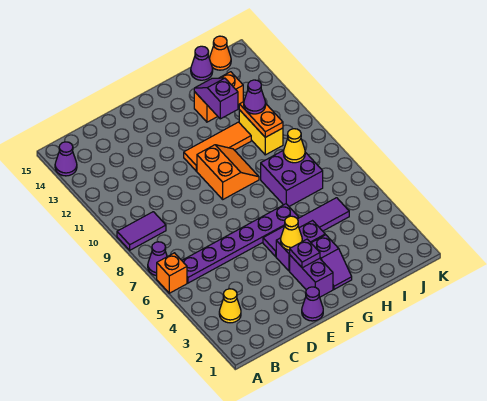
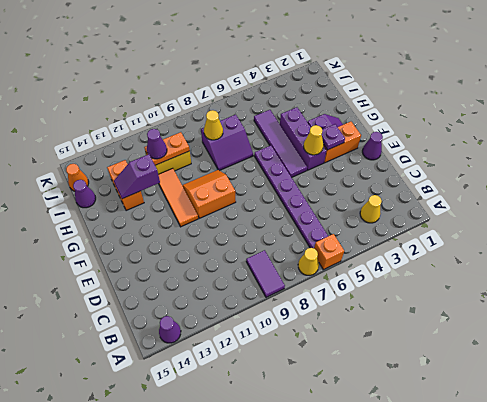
purple 1x1 cone [148,242,167,276] -> yellow 1x1 cone [298,248,319,275]
purple 1x2 brick [290,255,333,297] -> orange 1x2 brick [323,122,361,163]
purple 1x2 brick [276,221,325,271] -> purple 1x3 brick [280,107,326,170]
purple 2x2 brick [261,150,323,206] -> purple 2x2 slope [201,115,253,171]

